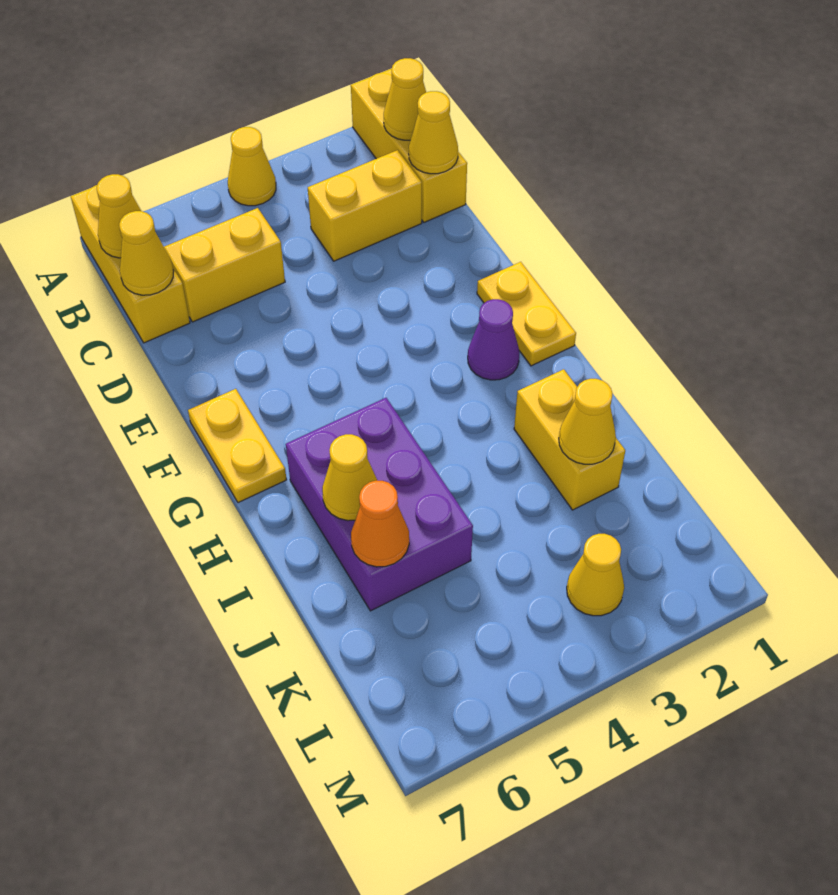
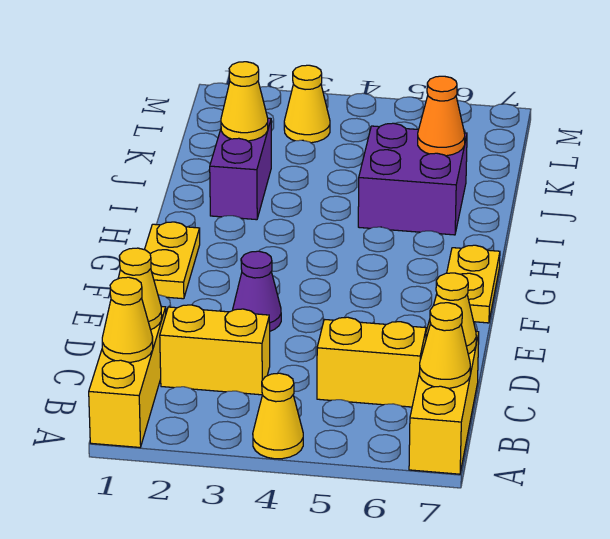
purple 1x1 cone [468,299,519,380] -> purple 1x1 cone moved to [233,251,281,331]
purple 2x3 brick [286,398,473,611] -> purple 2x2 brick [358,123,467,235]
yellow 1x2 brick [514,369,625,510] -> purple 1x2 brick [210,118,271,220]
yellow 1x1 cone [322,434,377,521] -> none

